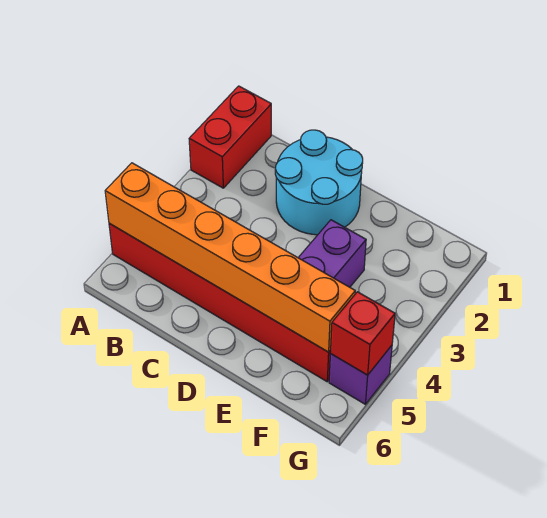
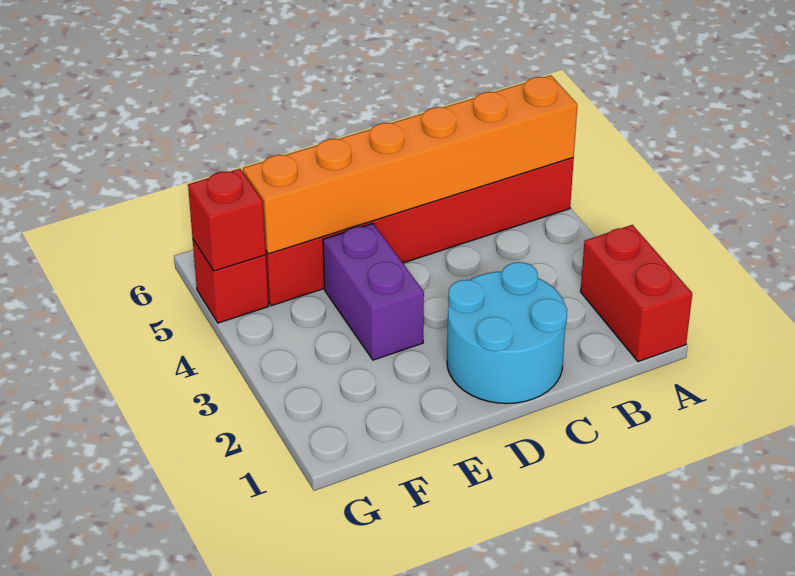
purple 1x1 brick [329,345,392,404] -> red 1x1 brick [193,240,269,323]

